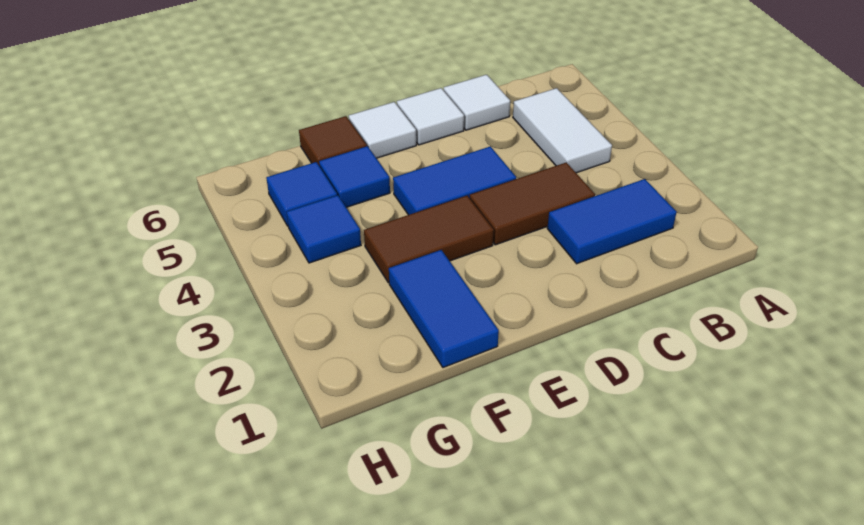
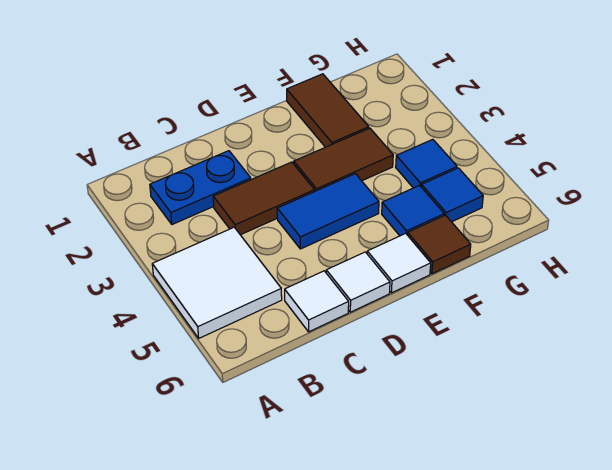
blue 1x2 tile [547,179,677,264] -> blue 1x2 plate [150,151,251,224]
white 1x2 tile [513,88,612,173] -> white 2x2 tile [152,227,282,338]
blue 1x2 tile [389,250,499,368] -> brown 1x2 tile [287,74,369,147]

